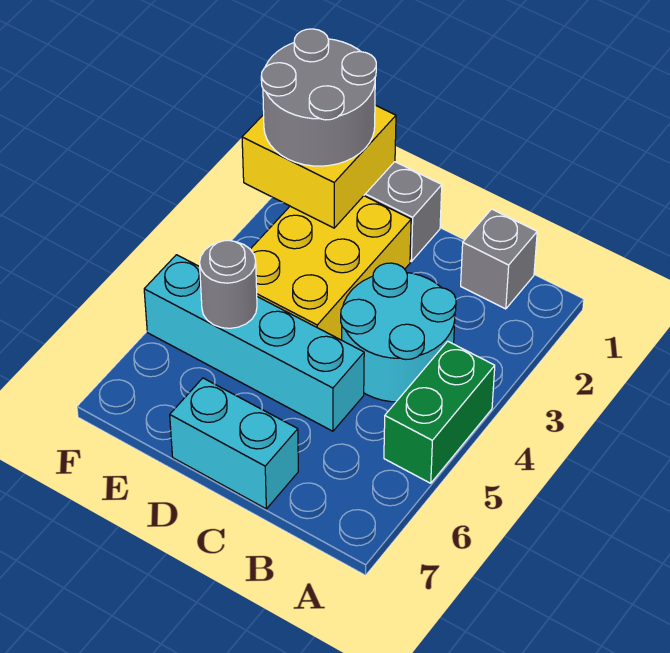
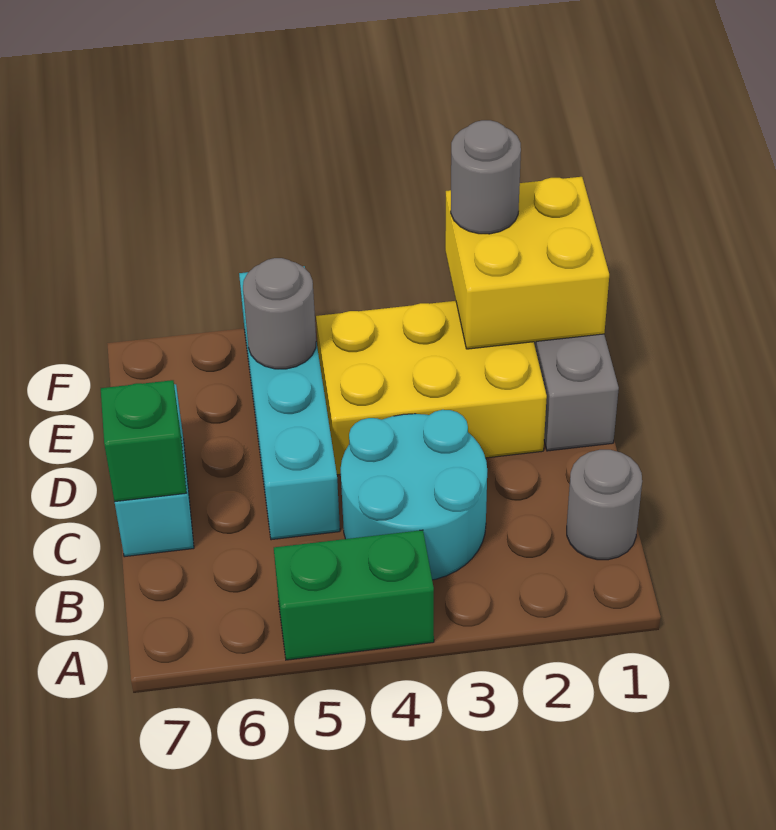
grey 1x1 brick [461,209,537,309] -> grey 1x1 round brick [567,450,642,560]
none -> green 1x1 brick [101,380,186,502]
grey 2x2 round brick [261,29,376,166] -> grey 1x1 round brick [451,120,521,234]

